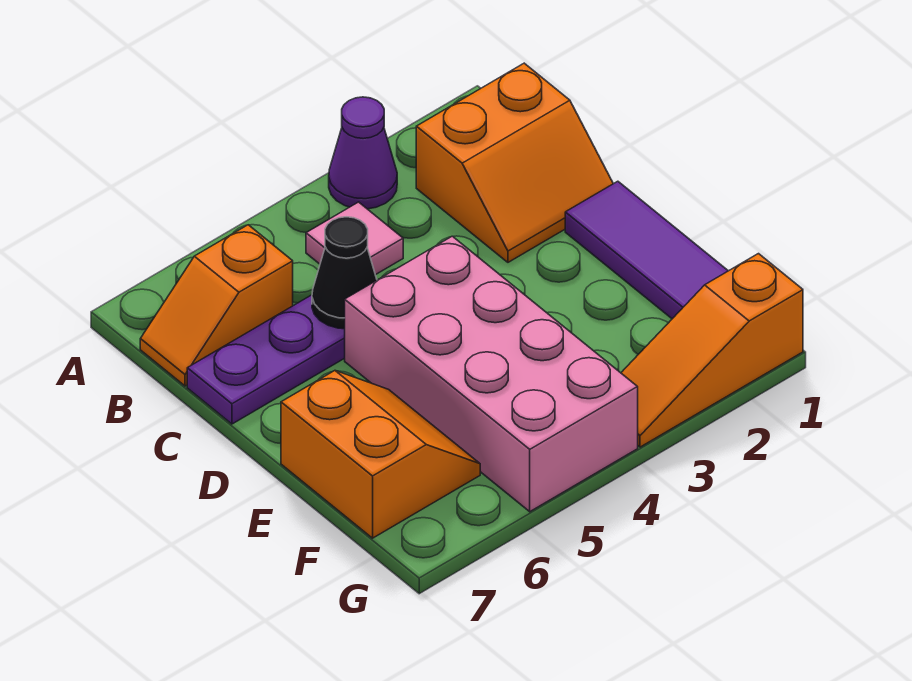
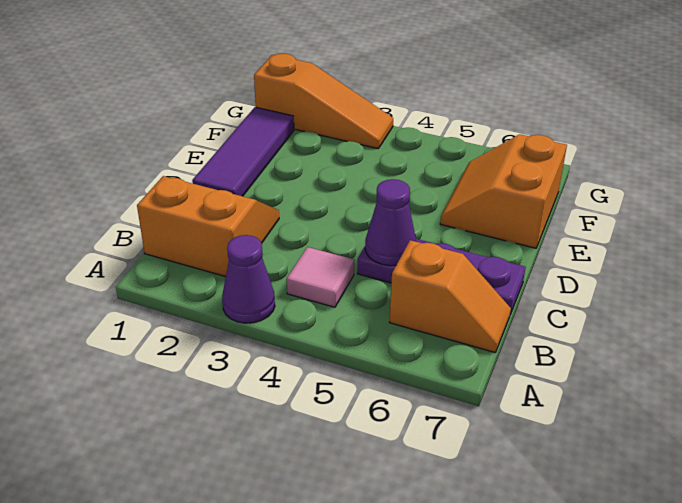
black 1x1 cone [312,217,377,329] -> purple 1x1 cone [365,179,416,266]
pink 2x4 brick [345,236,638,512] -> none

